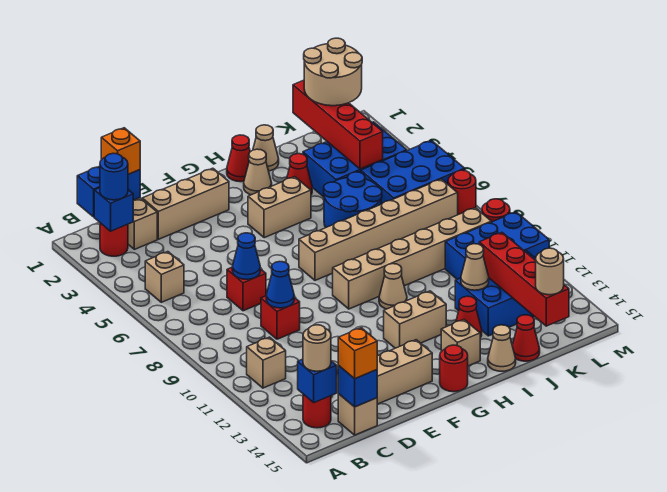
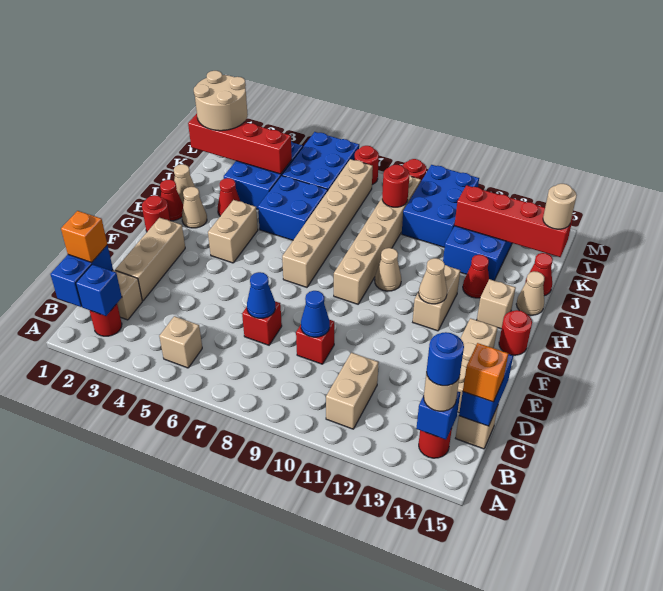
blue 1x1 round brick [100,153,128,200] -> blue 1x1 round brick moved to [427,332,464,386]
tan 1x1 brick [247,337,286,388] -> tan 1x2 brick [326,353,379,429]
blue 1x1 brick [338,366,377,407] -> blue 1x2 brick [459,354,513,426]
none -> red 1x1 round brick [142,195,170,232]
blue 2x2 round brick [324,172,382,228] -> blue 2x2 brick [258,176,328,240]
tan 1x1 cone [461,244,489,290] -> tan 1x1 cone moved to [419,258,447,304]
none -> red 1x1 round brick [382,165,409,207]

